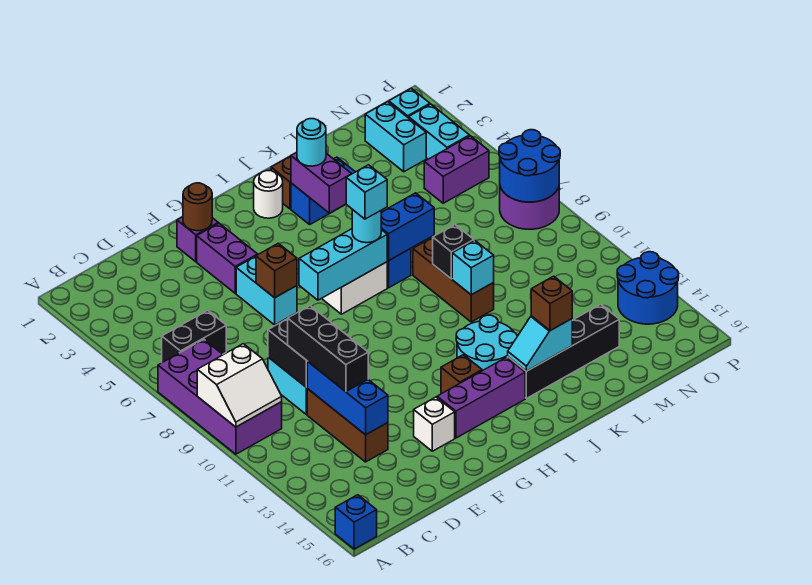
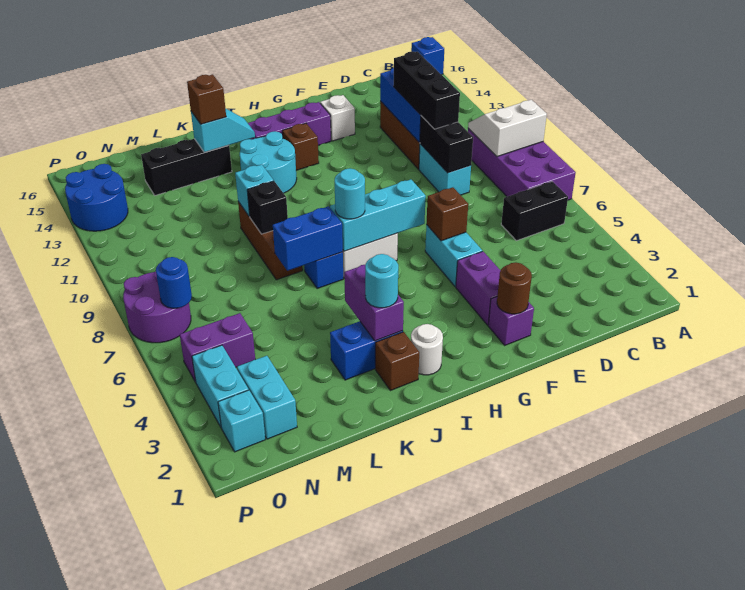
cyan 1x1 brick [346,165,387,219] -> none
black 1x4 brick [508,304,619,398] -> black 1x3 brick [141,139,232,195]
blue 2x2 round brick [499,130,560,202] -> blue 1x1 round brick [156,257,192,308]

